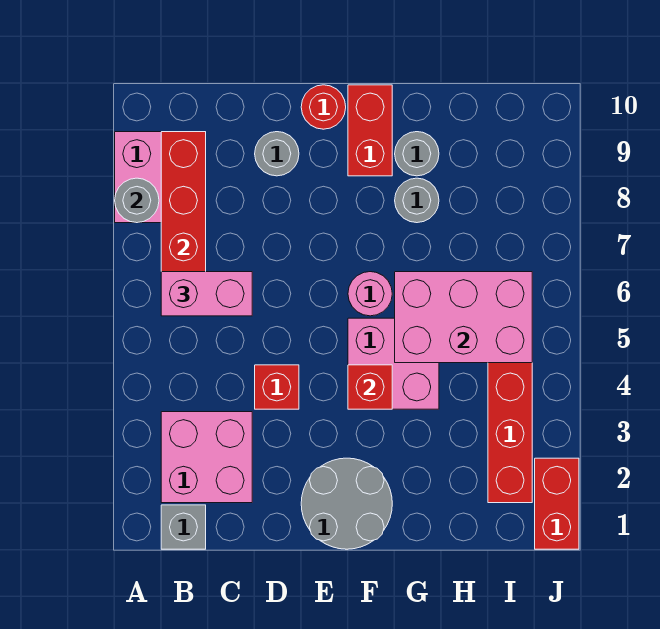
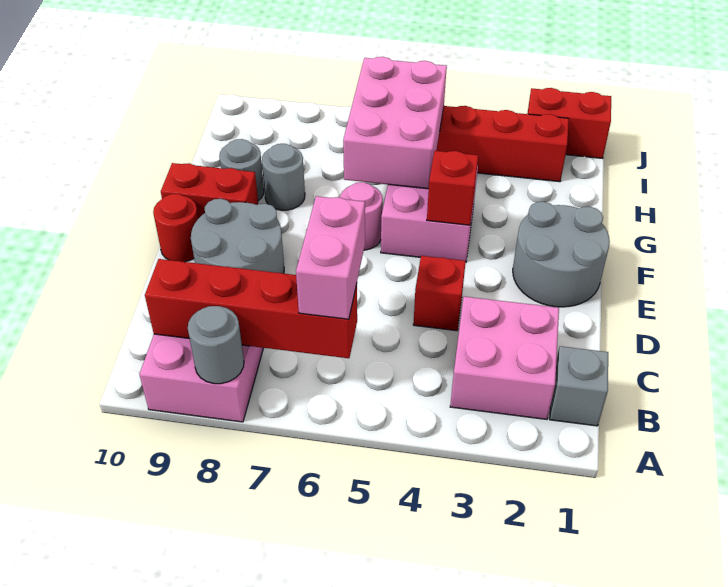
grey 1x1 round brick [255,132,299,176] -> grey 2x2 round brick [191,199,284,274]

